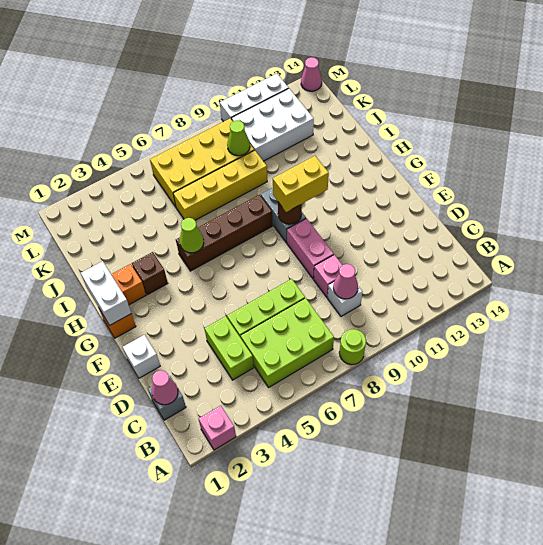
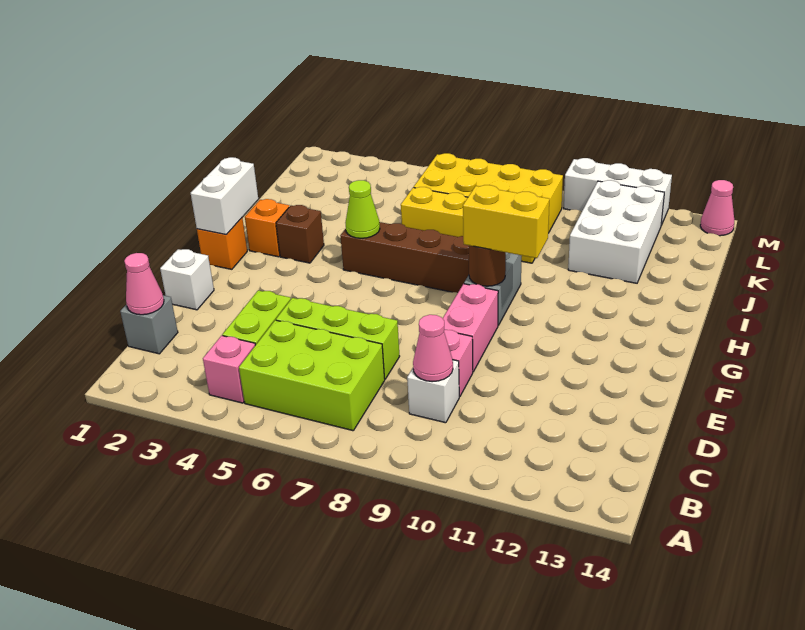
pink 1x1 brick [199,406,236,450] -> pink 1x1 brick moved to [203,336,255,403]
lime 1x1 round brick [339,329,366,365] -> none
lime 1x1 cone [227,120,250,156] -> none
white 2x3 brick [232,89,314,161] -> white 2x3 brick turned to [568,180,664,283]

